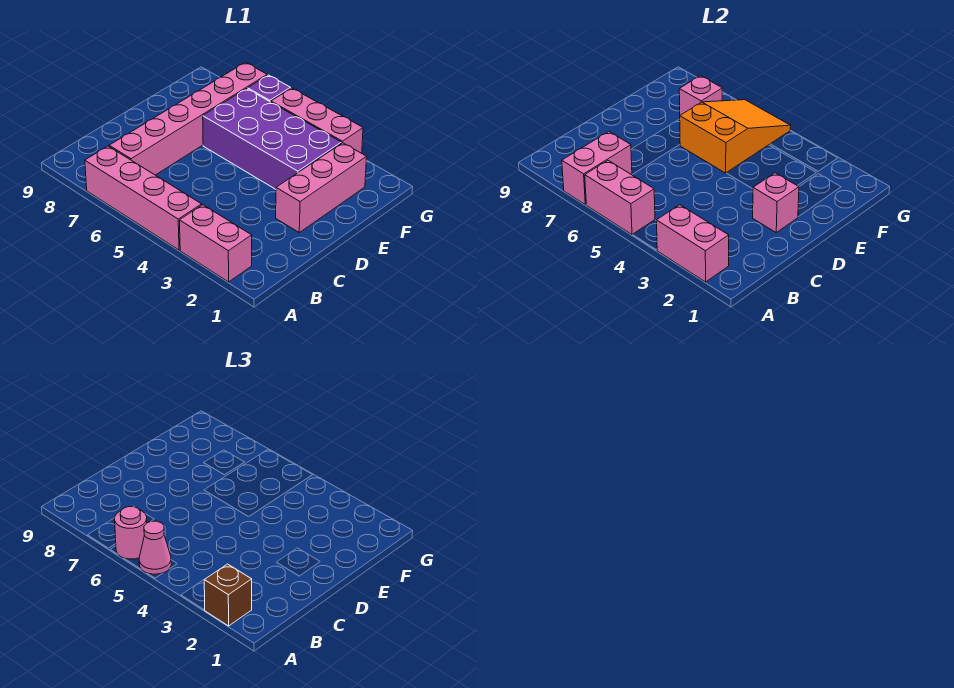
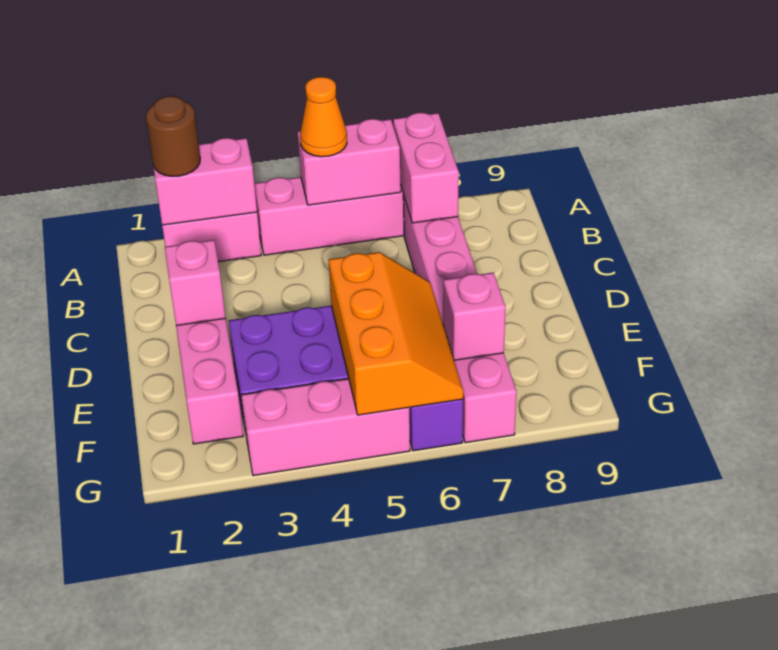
brown 1x1 brick [204,564,252,626] -> brown 1x1 round brick [146,96,200,176]
pink 1x1 cone [139,521,171,574] -> orange 1x1 cone [300,77,347,157]
pink 1x1 round brick [115,507,147,559] -> none
orange 2x3 slope [680,100,791,173] -> orange 2x3 slope turned to [329,252,463,415]

